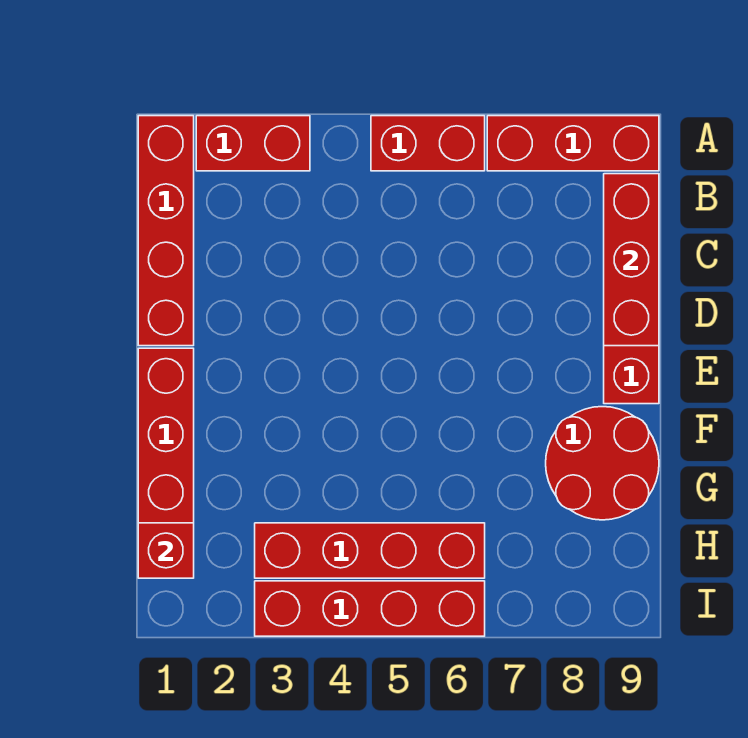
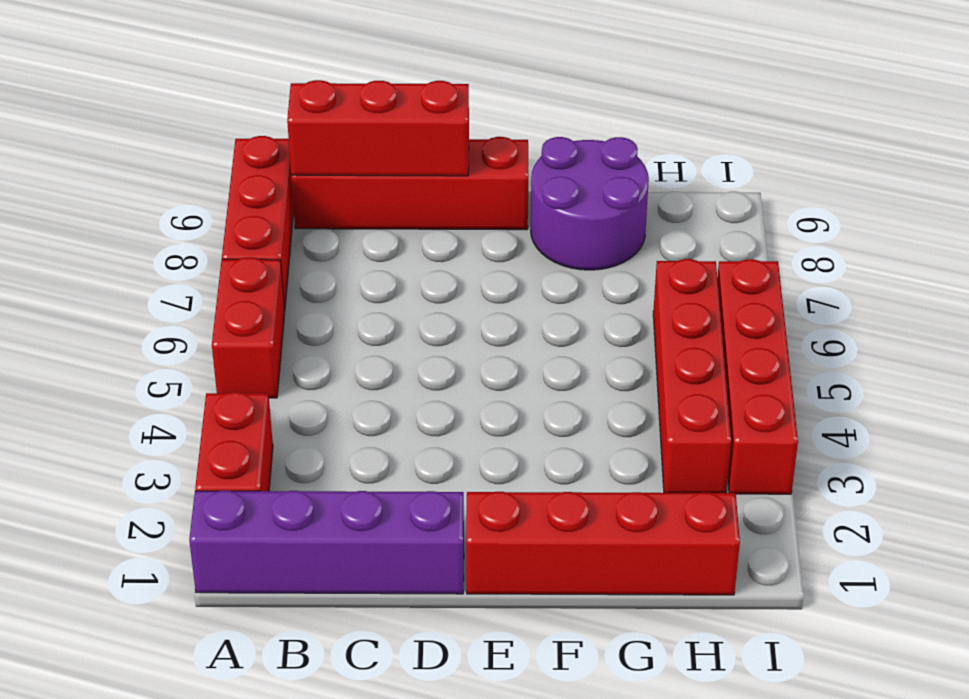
red 1x4 brick [138,116,194,346] -> purple 1x4 brick [189,490,464,594]
red 2x2 round brick [546,407,659,520] -> purple 2x2 round brick [531,137,649,270]
red 1x1 brick [138,523,194,578] -> none

